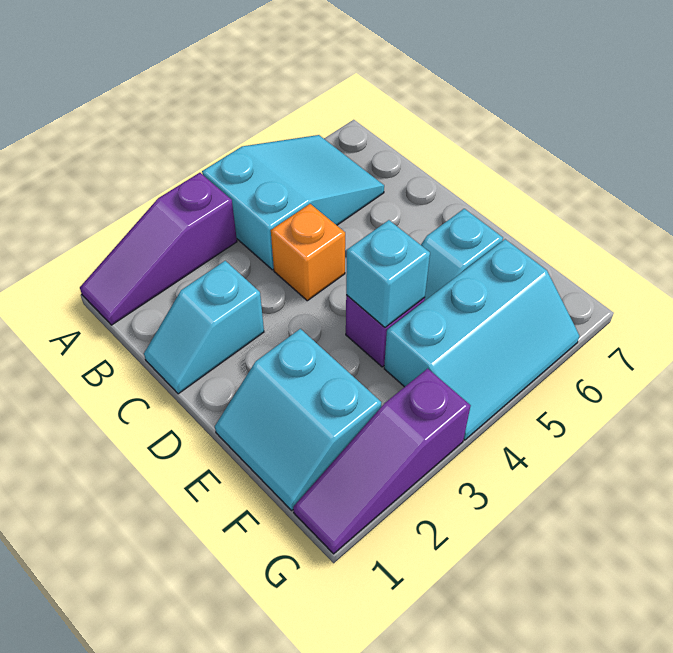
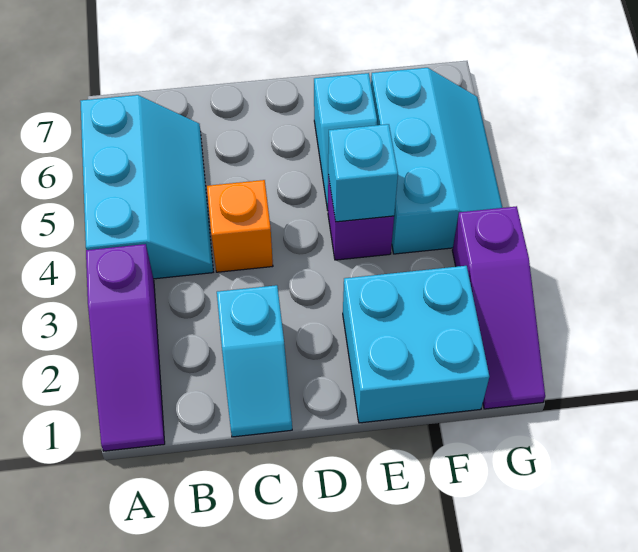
cyan 2x3 slope [202,135,384,270] -> cyan 2x3 slope turned to [80,95,213,279]
cyan 2x2 slope [215,329,381,510] -> cyan 2x2 brick [343,266,489,423]

